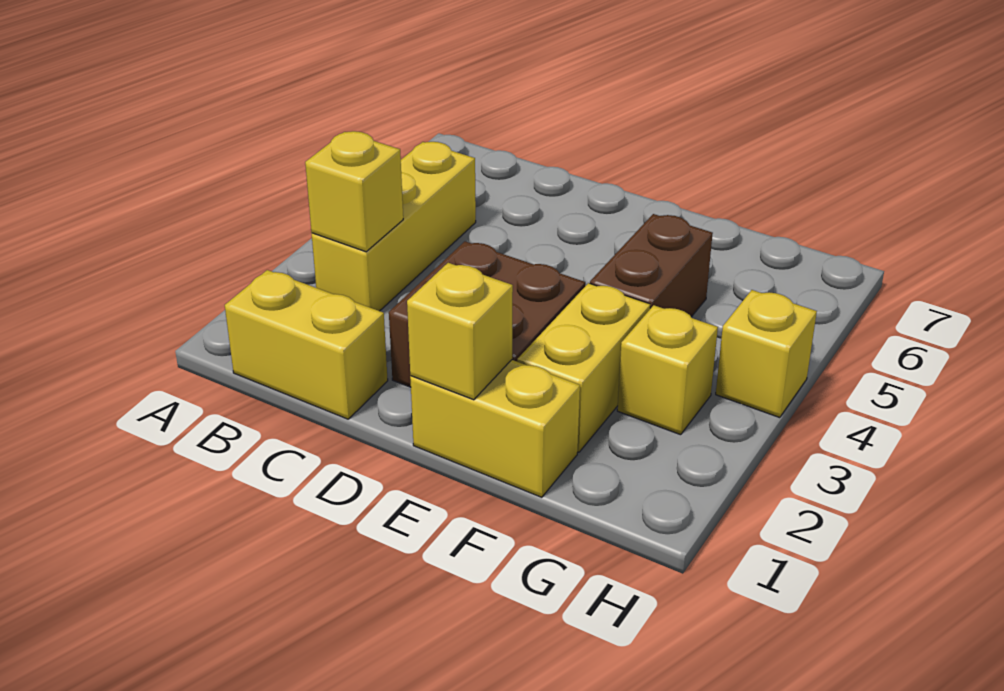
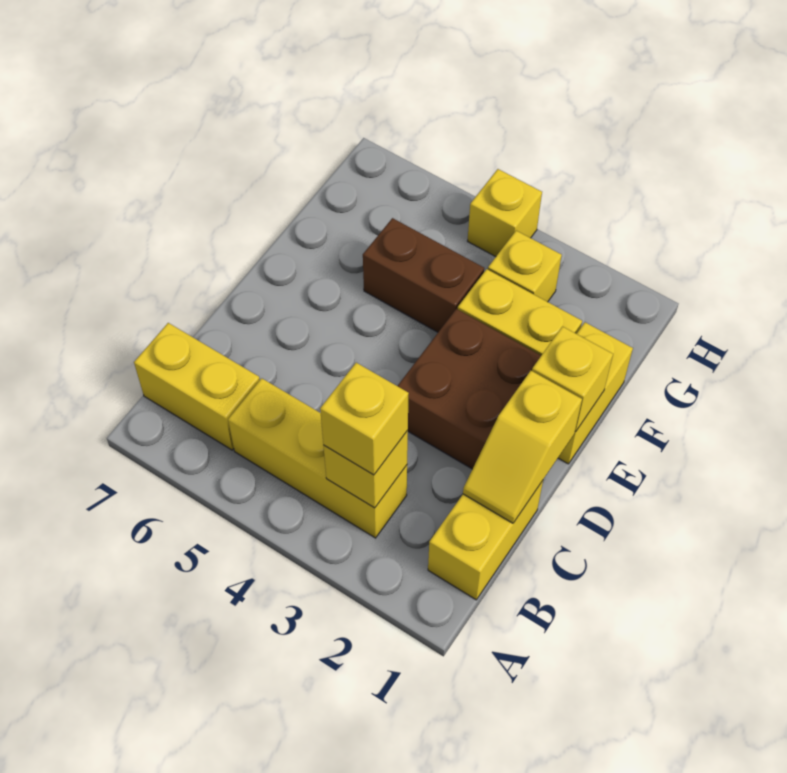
none -> yellow 1x1 brick [320,363,409,475]
none -> yellow 1x2 brick [134,323,260,450]
none -> yellow 1x2 slope [463,371,582,523]

